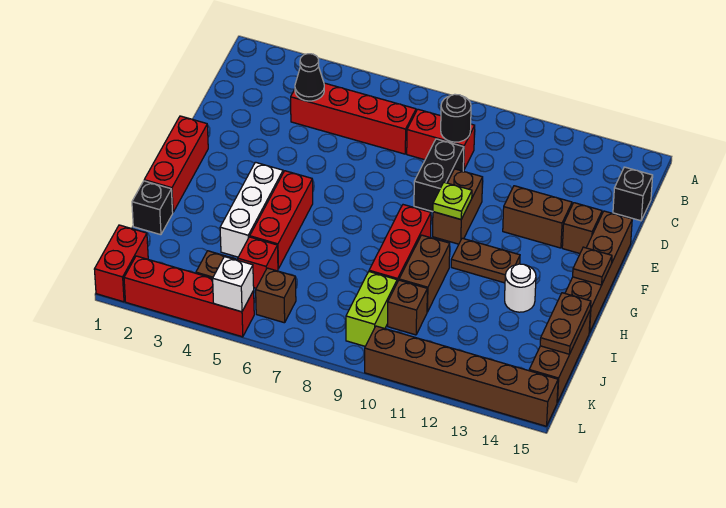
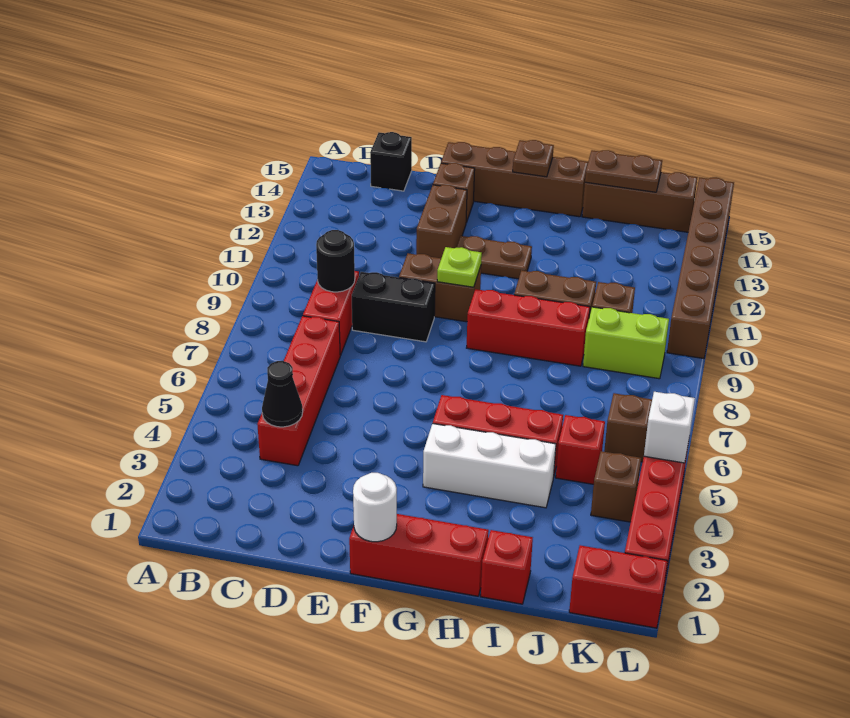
brown 1x2 plate [451,238,520,283] -> brown 1x2 plate turned to [457,236,532,279]
white 1x1 round brick [505,264,536,312] -> white 1x1 round brick moved to [353,473,397,542]
black 1x1 brick [132,181,173,235] -> red 1x1 brick [481,530,533,604]

